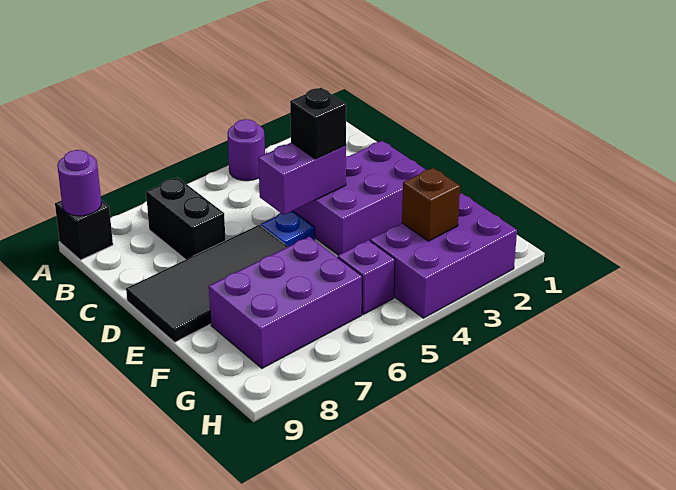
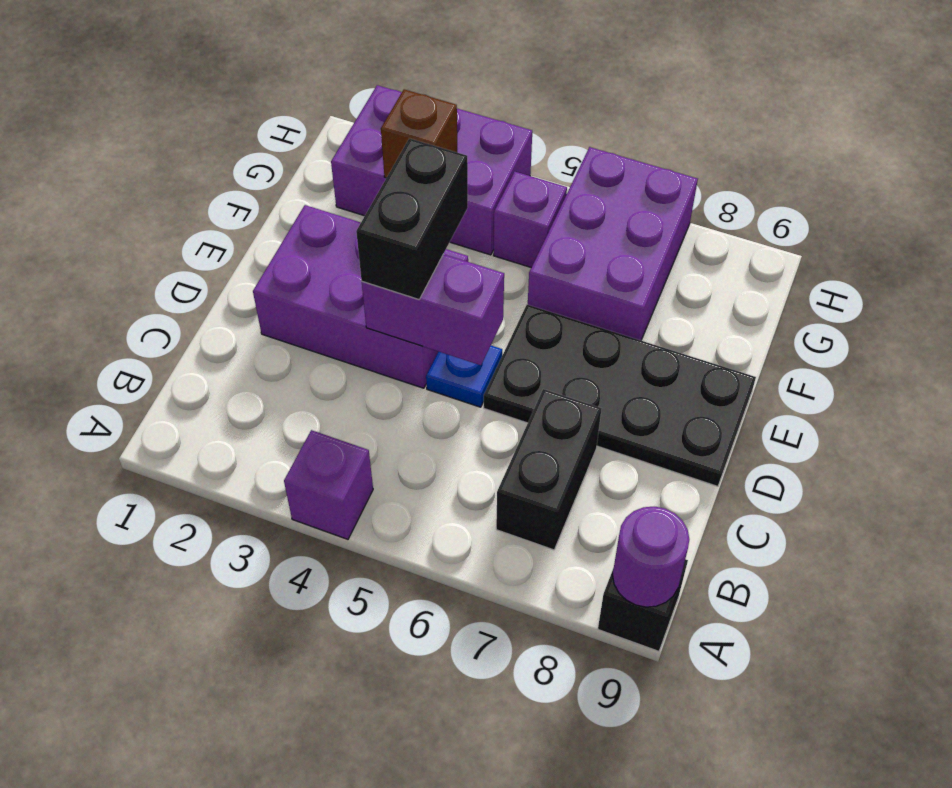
purple 1x1 round brick [227,119,265,181] -> purple 1x1 brick [284,430,373,539]
black 1x1 brick [290,88,346,159] -> black 1x2 brick [356,138,468,299]
black 2x4 tile [126,225,288,342] -> black 2x4 plate [484,305,756,486]
purple 2x3 brick [209,237,362,368] -> purple 2x3 brick turned to [528,147,698,340]

